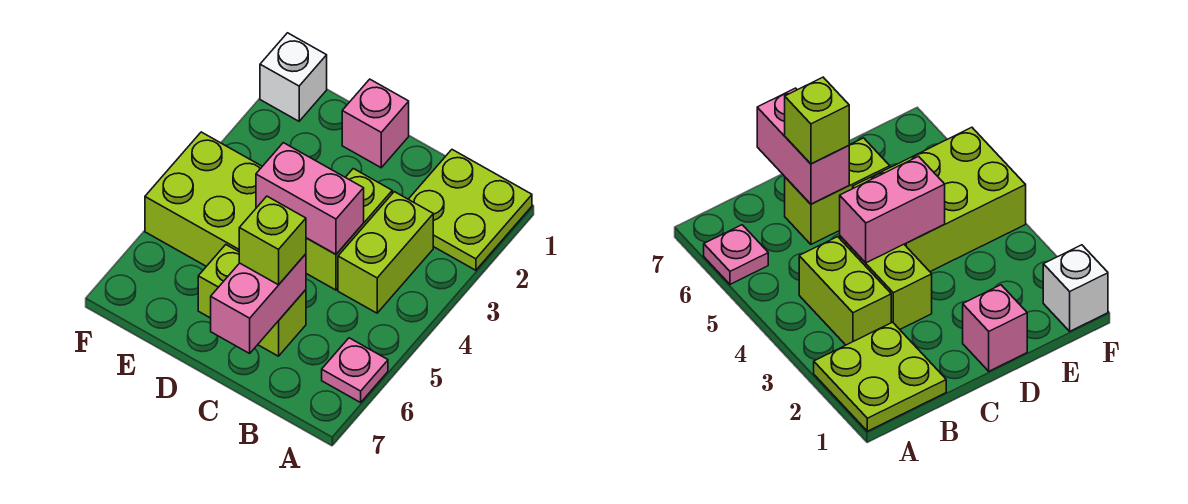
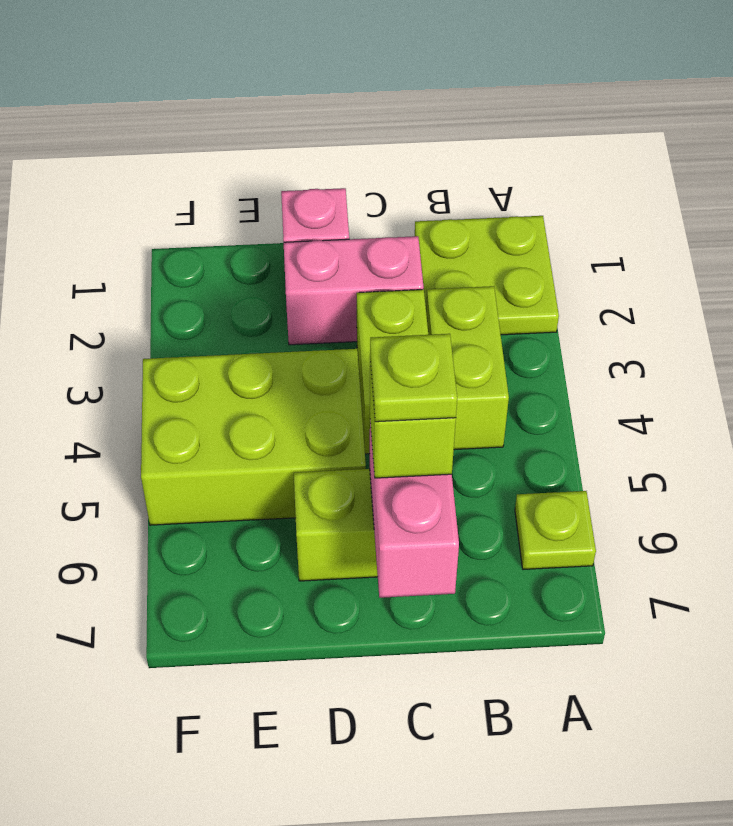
pink 1x1 plate [322,338,388,402] -> lime 1x1 plate [515,491,596,569]
pink 1x2 brick [256,143,364,254] -> pink 1x2 brick moved to [284,236,424,345]
none -> lime 1x1 plate [370,334,457,422]
white 1x1 brick [260,33,327,121] -> none

